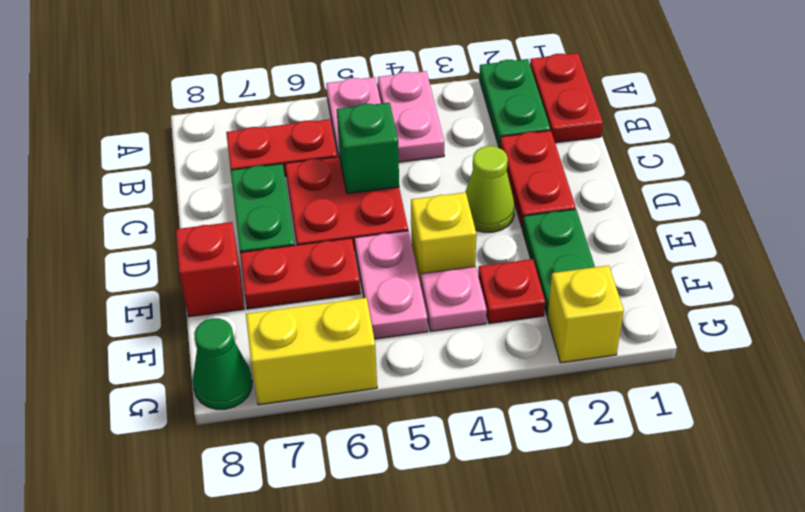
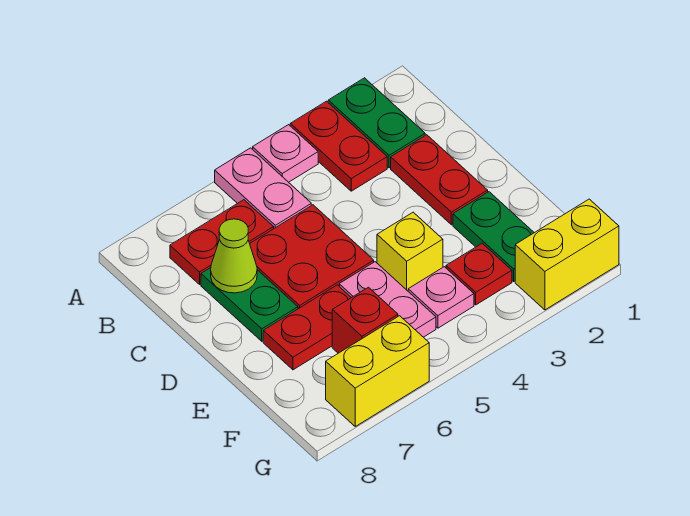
red 1x2 plate [530,53,603,143] -> red 1x2 plate moved to [290,101,387,191]
pink 1x2 plate [378,71,444,162] -> pink 1x1 plate [253,125,318,182]
green 1x1 brick [337,103,399,194] -> none
lime 1x1 cone [465,146,515,232] -> lime 1x1 cone moved to [211,219,257,293]
red 1x1 brick [176,222,244,317] -> red 1x1 brick moved to [332,287,398,353]
yellow 1x1 brick [547,265,624,363] -> yellow 1x2 brick [515,199,619,310]
green 1x1 cone [193,318,252,409] -> none

